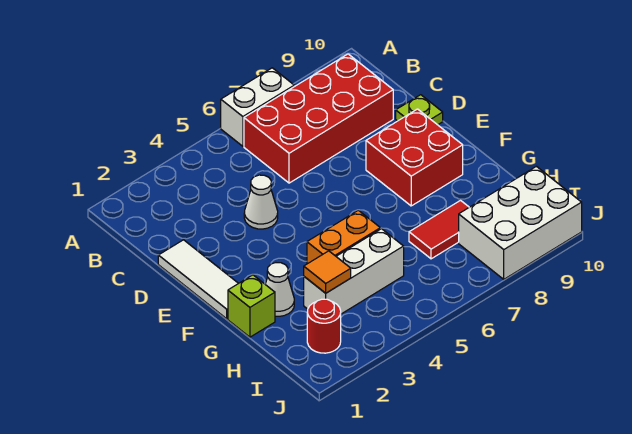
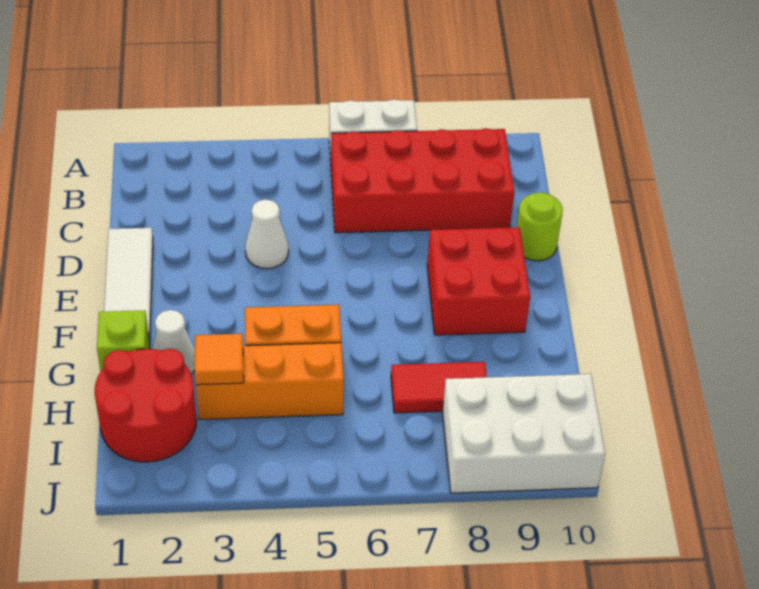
lime 1x1 plate [396,95,443,125] -> lime 1x1 round brick [517,192,563,261]
white 1x3 brick [304,229,404,314] -> orange 1x3 brick [196,343,344,420]
red 1x1 round brick [307,299,341,353] -> red 2x2 round brick [95,349,197,462]

